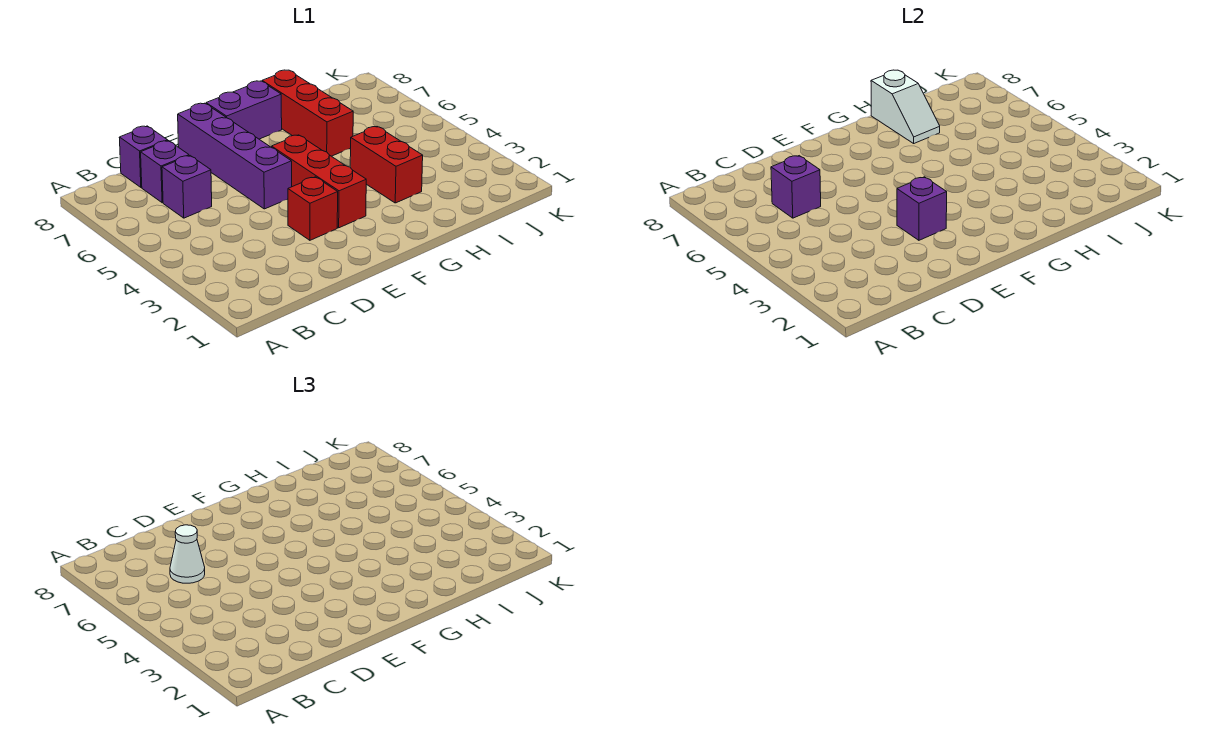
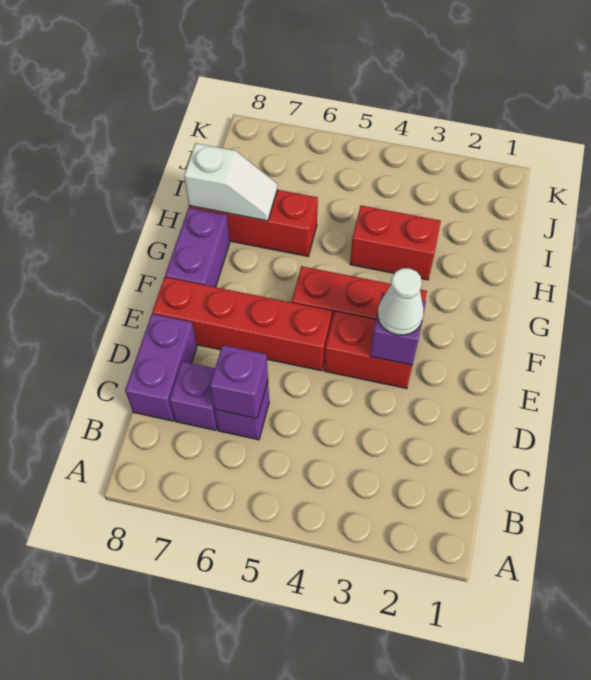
white 1x1 cone [170,525,205,583] -> white 1x1 cone moved to [378,268,424,335]
purple 1x1 brick [119,126,168,187] -> purple 1x2 brick [125,314,197,421]
red 1x1 brick [288,177,338,240] -> red 1x2 brick [324,311,412,388]
purple 1x4 brick [178,103,292,209] -> red 1x4 brick [152,277,332,371]

